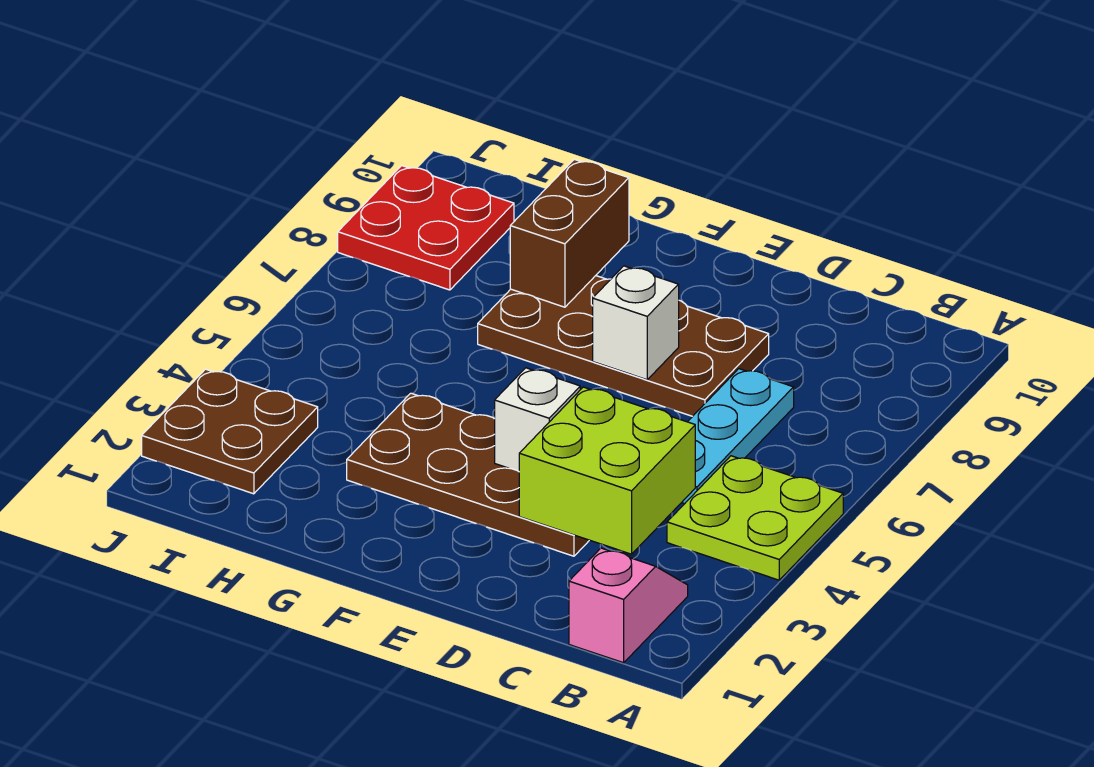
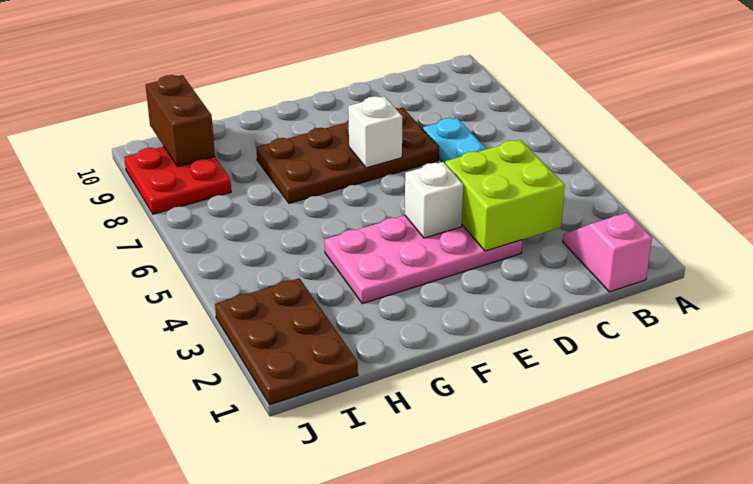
lime 2x2 plate [667,456,843,580] -> none
brown 2x4 plate [347,393,589,556] -> pink 2x4 plate [325,216,522,304]
brown 1x2 brick [510,159,629,307] -> brown 1x2 brick moved to [146,75,215,167]
brown 2x2 plate [142,369,318,494] -> brown 2x3 plate [215,278,358,405]

